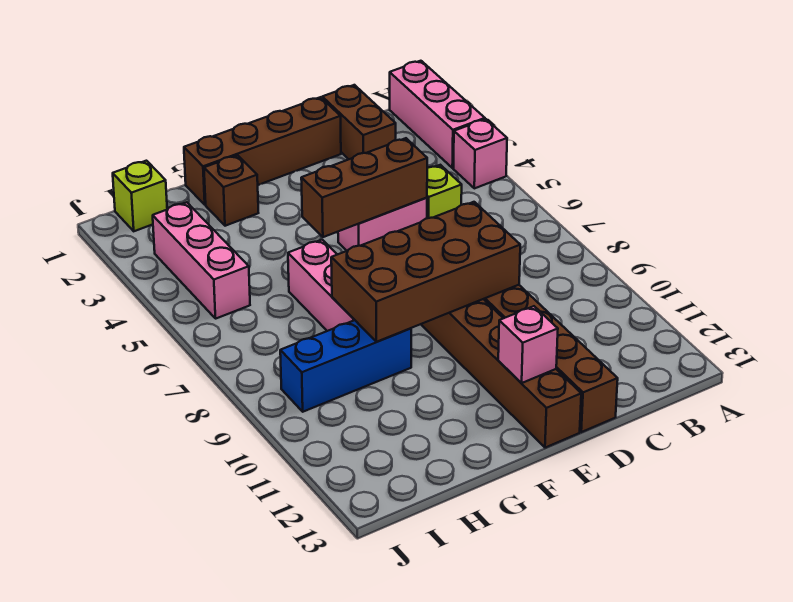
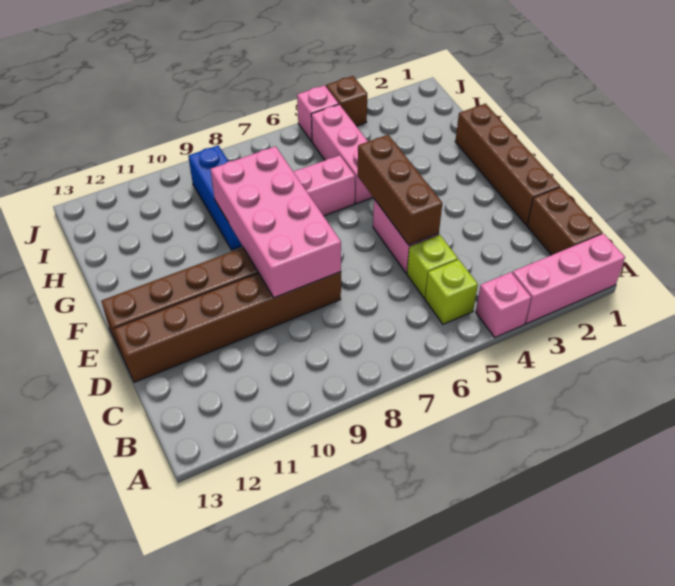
brown 1x2 brick [322,85,396,159] -> brown 1x2 brick turned to [527,187,603,255]
brown 2x4 brick [331,202,520,342] -> pink 2x4 brick [211,146,341,298]
pink 1x1 brick [498,306,558,383] -> pink 1x1 brick moved to [297,85,339,142]
brown 1x1 brick [204,155,258,226] -> brown 1x1 brick moved to [326,76,367,126]
lime 1x1 brick [113,161,167,231] -> lime 1x1 brick moved to [425,260,478,324]
pink 1x3 brick [153,202,250,318] -> pink 1x3 brick turned to [311,104,373,204]

